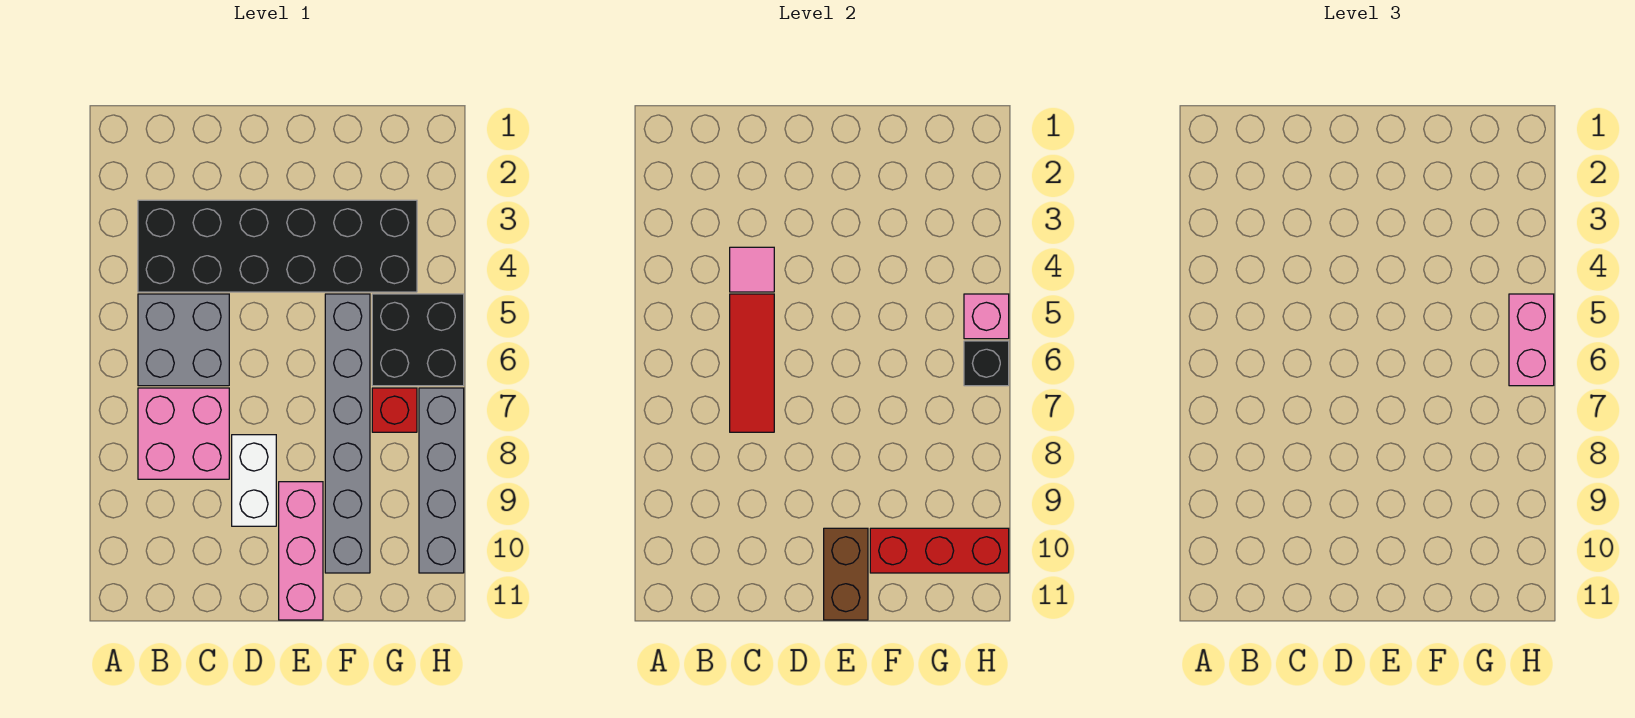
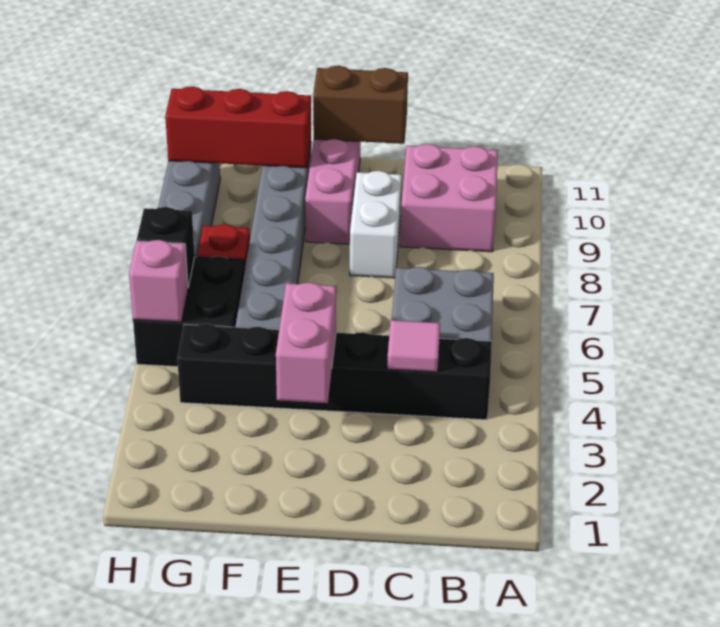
black 2x6 brick [138,200,417,292] -> black 1x6 brick [177,324,492,420]
pink 2x2 brick [138,388,229,479] -> pink 2x2 brick moved to [400,144,498,252]
red 1x3 tile [730,294,774,432] -> none
brown 1x2 brick [824,528,868,620] -> brown 1x2 brick turned to [313,66,408,144]
pink 1x2 brick [1509,294,1554,386] -> pink 1x2 brick moved to [276,282,336,403]

